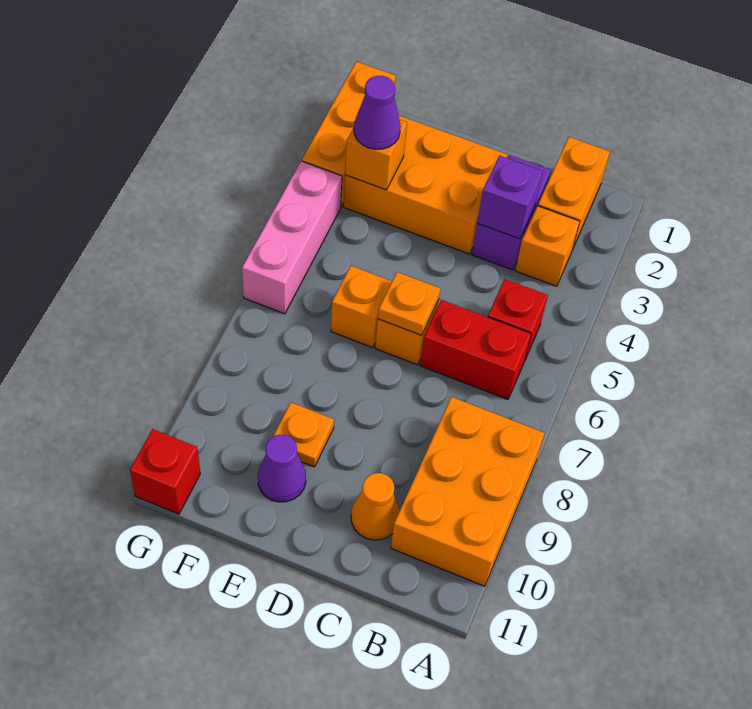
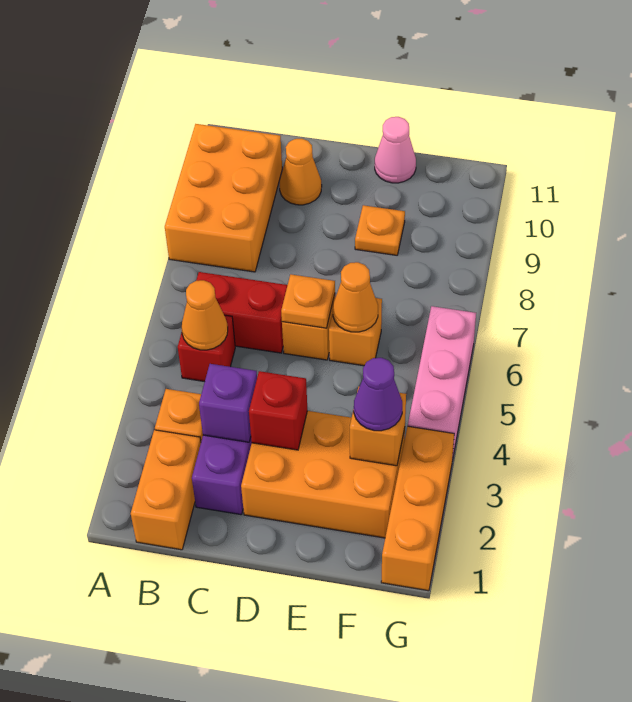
none -> orange 1x1 cone [182,280,228,350]
none -> orange 1x1 cone [333,262,378,332]
purple 1x1 cone [258,435,306,502] -> none
none -> pink 1x1 cone [375,117,416,183]
red 1x1 brick [130,429,200,514] -> red 1x1 brick moved to [249,371,307,450]

